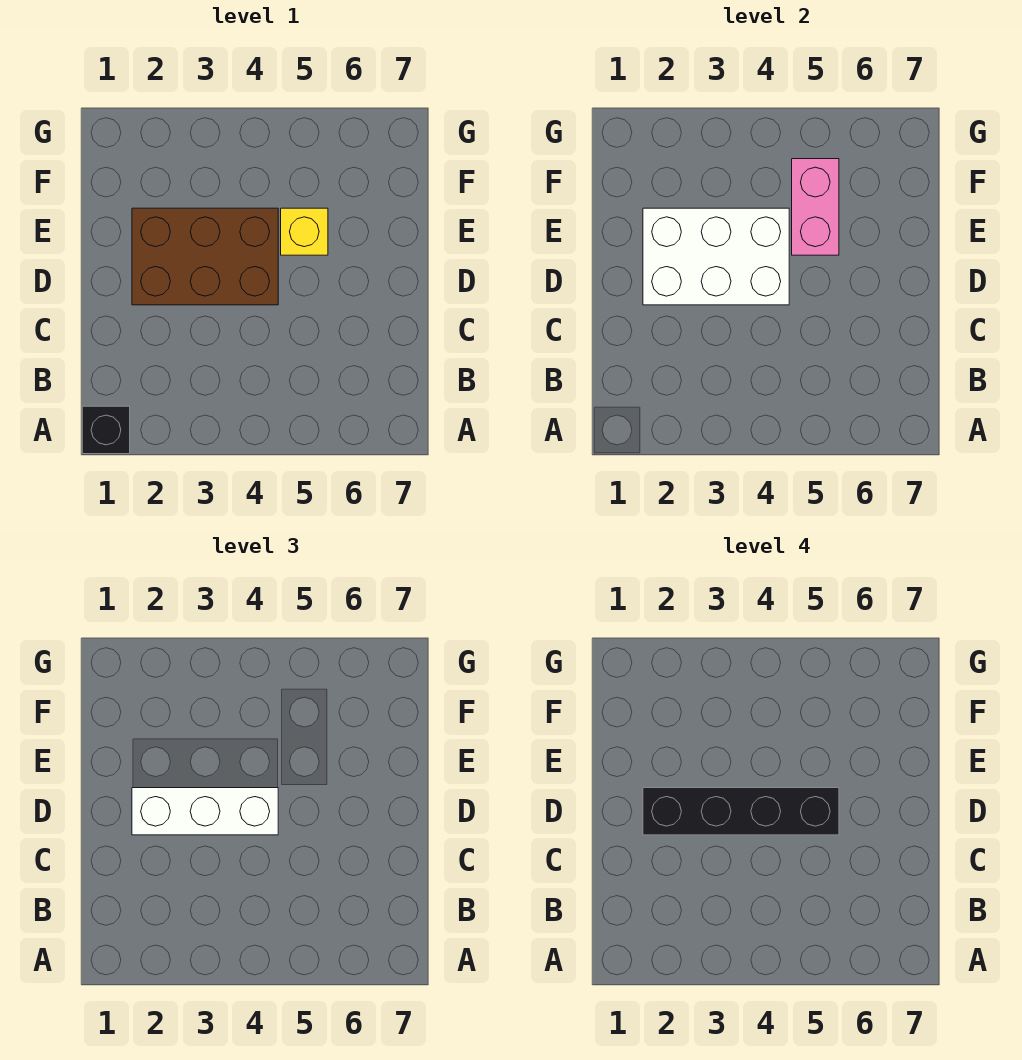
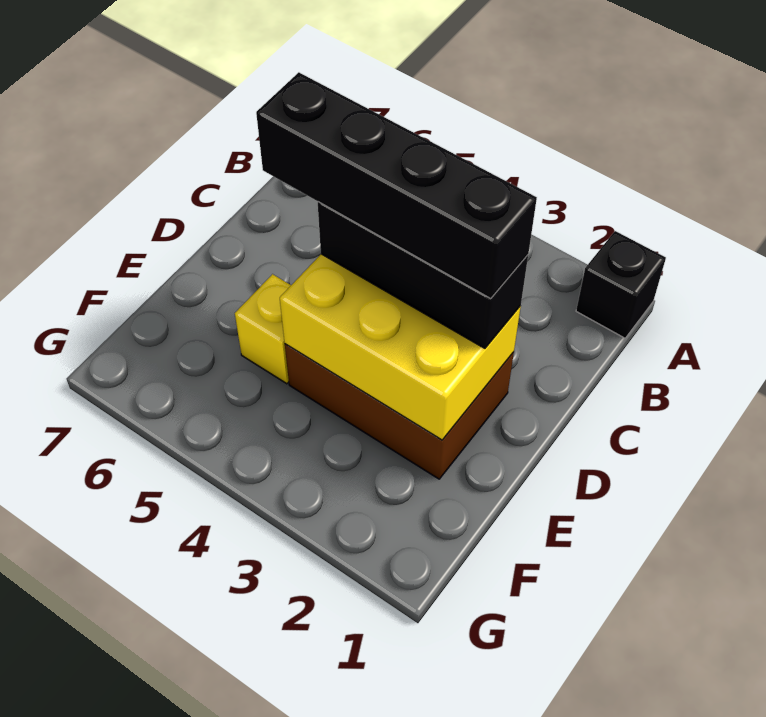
white 2x3 brick [643,208,789,305] -> yellow 2x3 brick [280,254,521,440]
white 1x3 brick [132,788,278,835] -> black 1x3 brick [318,202,528,348]
pink 1x2 brick [792,159,839,255] -> none

